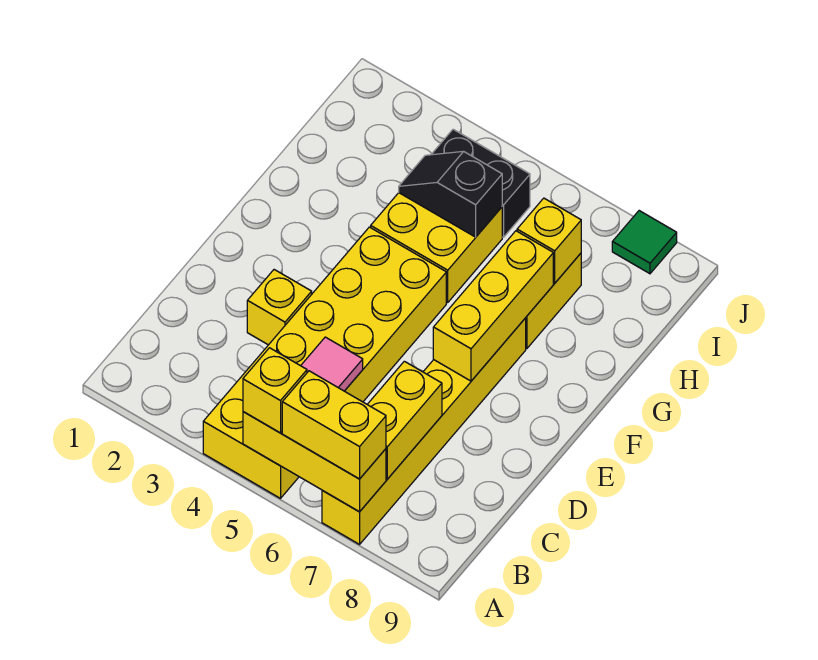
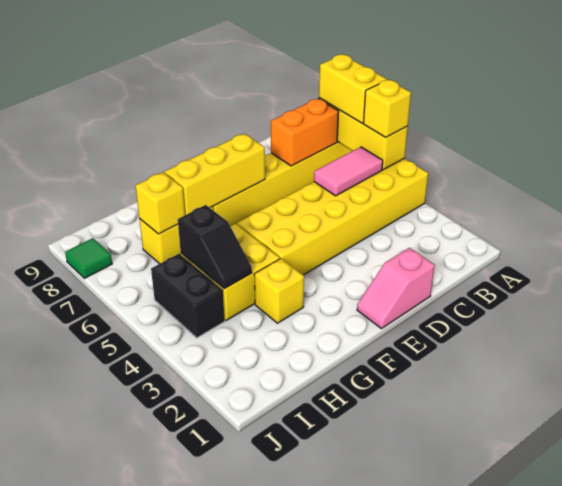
yellow 1x2 brick [367,361,442,479] -> orange 1x2 brick [271,99,339,166]
none -> pink 1x2 slope [357,248,435,329]
yellow 1x1 brick [247,270,312,345] -> yellow 1x1 brick moved to [254,259,304,323]

